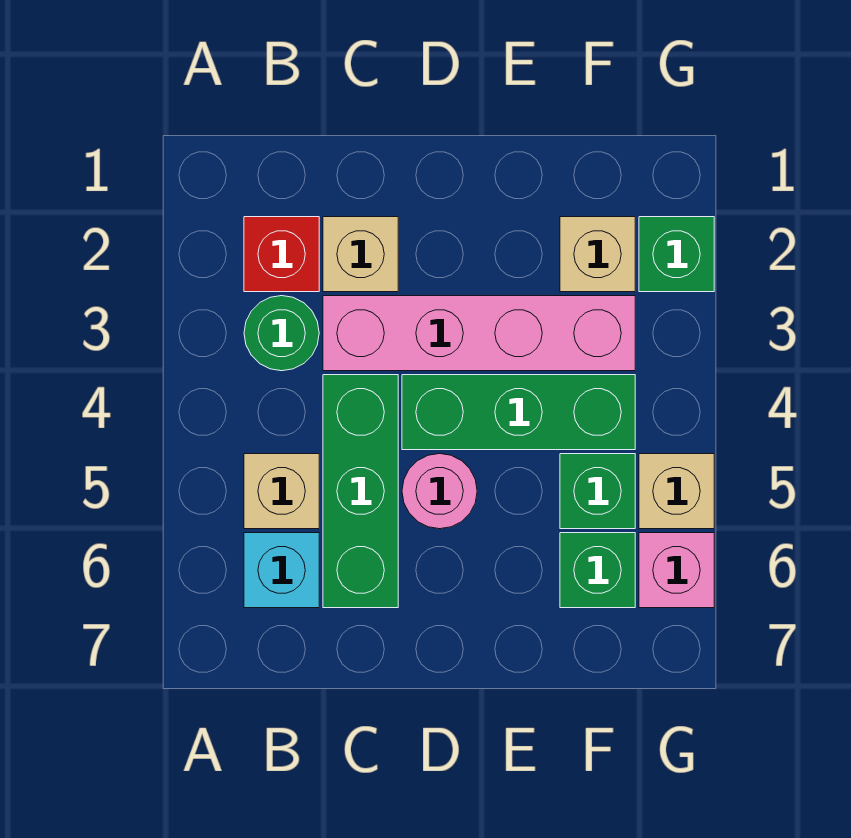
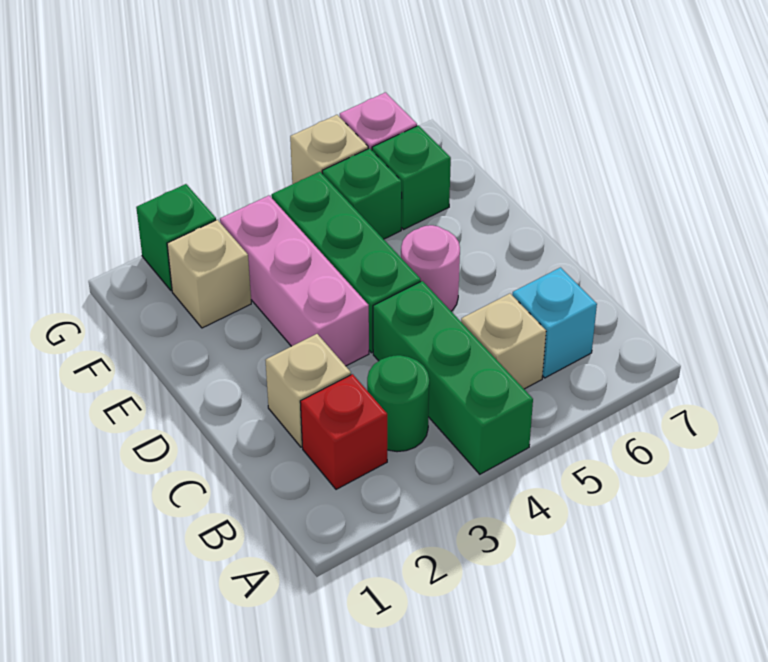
pink 1x4 brick [323,296,635,371] -> pink 1x3 brick [220,196,369,366]
green 1x3 brick [323,375,398,608] -> green 1x3 brick turned to [373,281,533,474]

